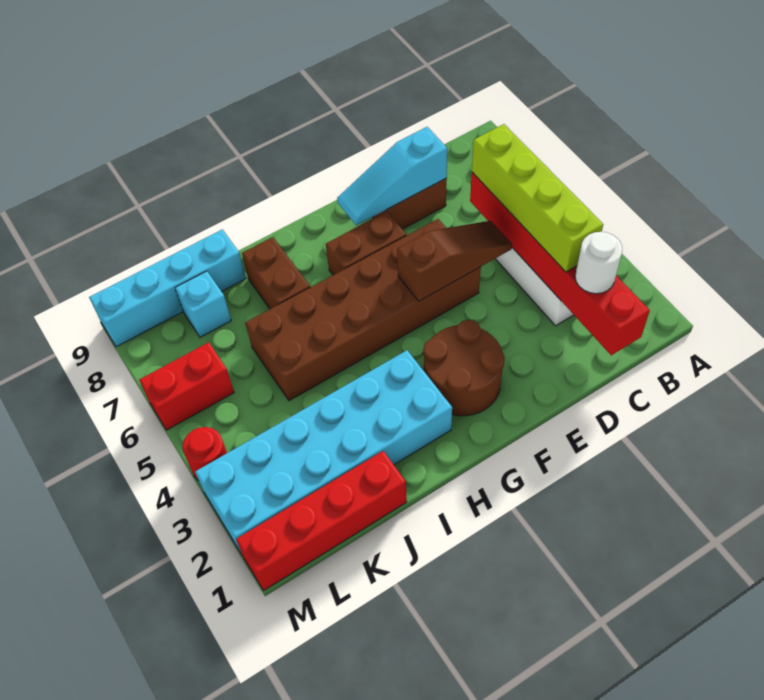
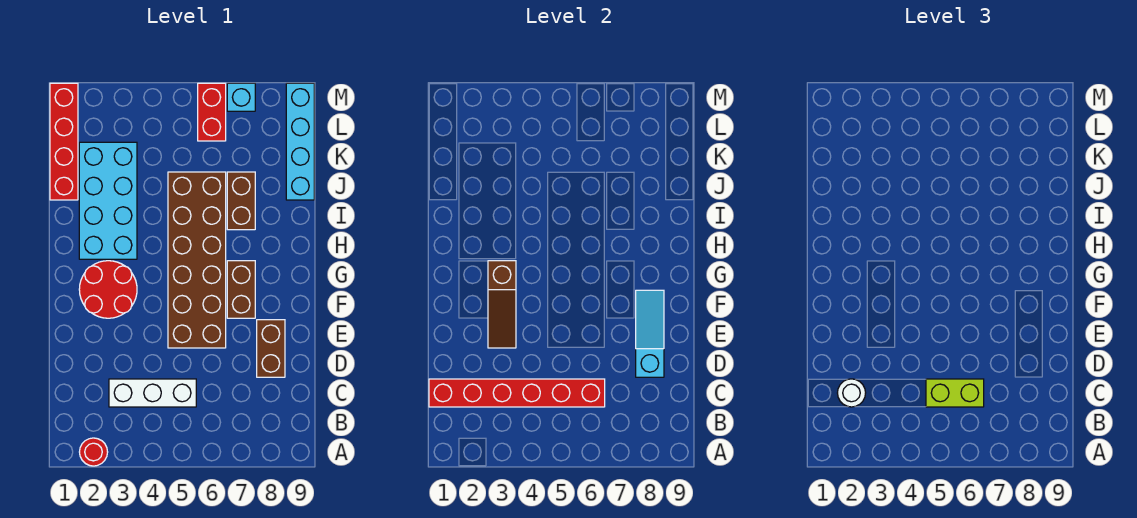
lime 1x4 brick [472,124,603,272] -> lime 1x2 brick [926,379,984,407]
brown 1x3 slope [397,221,512,301] -> brown 1x3 slope moved to [488,261,516,348]
brown 2x2 round brick [423,320,505,416] -> red 2x2 round brick [79,261,137,318]
cyan 2x6 brick [195,350,452,554] -> cyan 2x4 brick [79,142,137,259]
brown 1x2 brick [242,237,310,309] -> brown 1x2 brick turned to [227,172,255,230]
cyan 1x1 brick [175,271,231,337] -> cyan 1x1 brick moved to [227,83,255,111]
red 1x1 round brick [183,427,227,480] -> red 1x1 round brick moved to [80,438,108,466]

